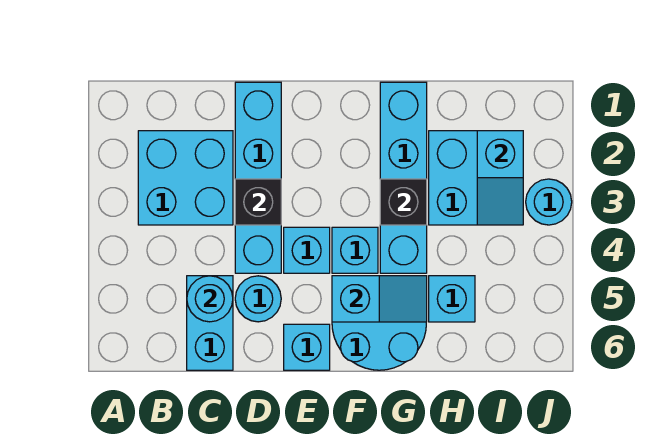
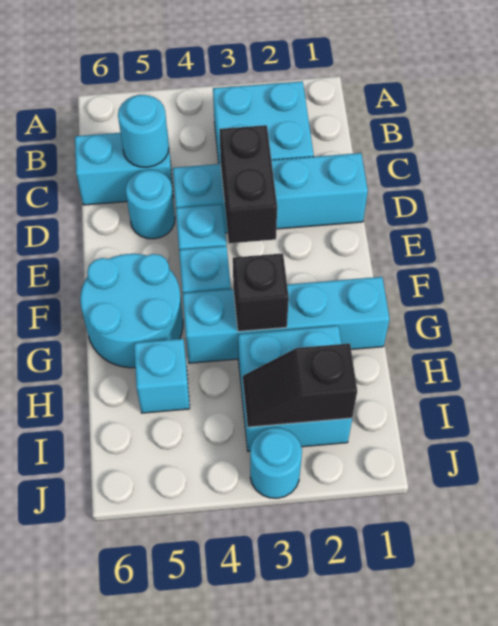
black 1x1 brick [235,179,281,225] -> black 1x2 brick [219,125,277,243]
cyan 1x1 brick [284,324,330,370] -> none
cyan 1x2 slope [332,276,427,322] -> none
cyan 1x2 slope [477,131,523,225] -> black 1x2 slope [243,343,357,427]

